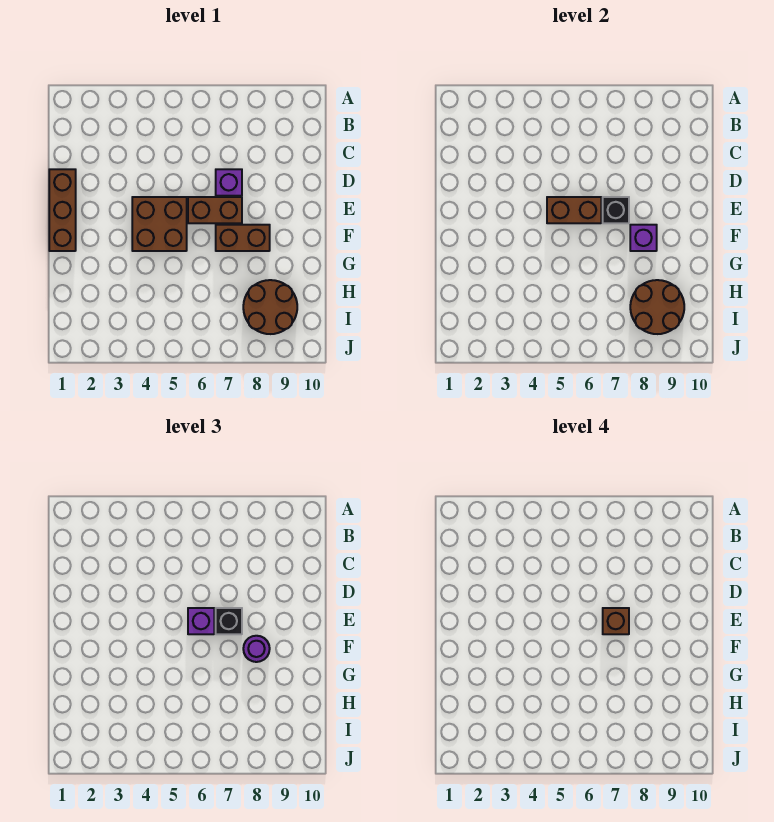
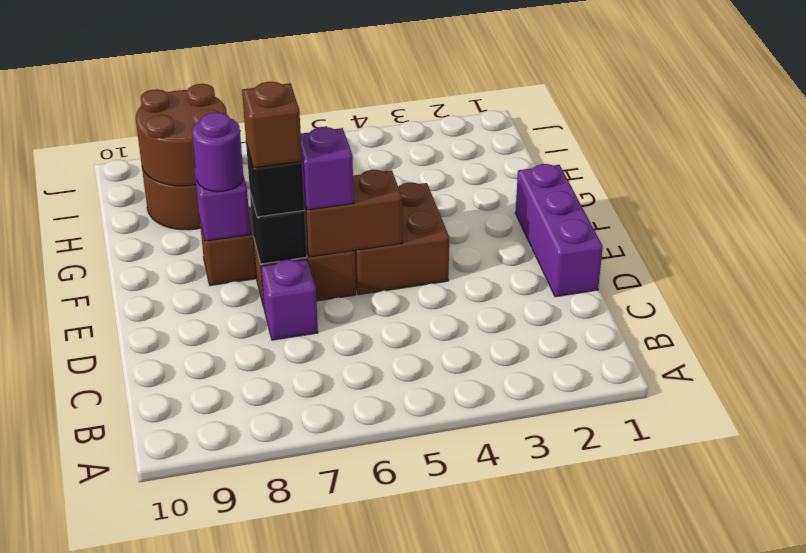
brown 1x3 brick [49,169,76,251] -> purple 1x3 brick [515,164,603,297]

